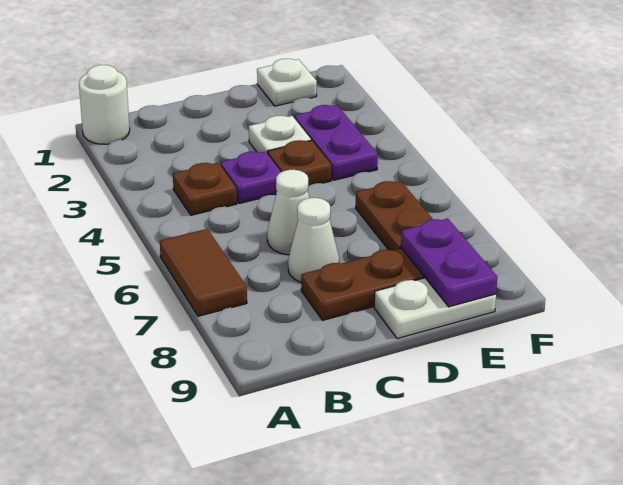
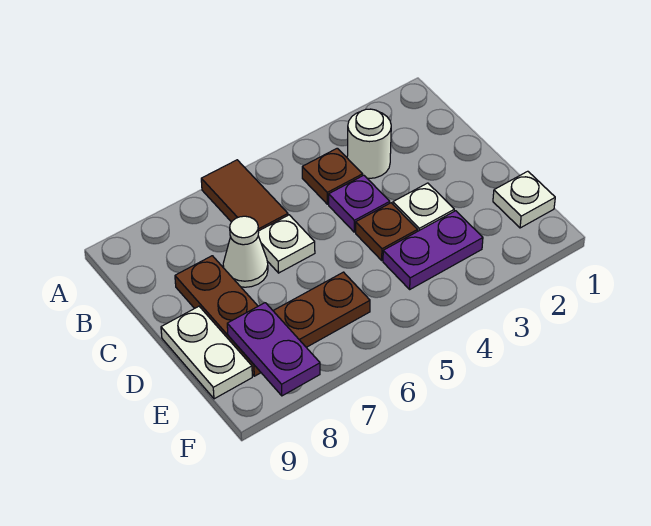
white 1x1 round brick [79,65,130,144] -> white 1x1 round brick moved to [347,109,391,179]
brown 1x2 tile [160,229,247,316] -> brown 1x2 tile turned to [201,160,288,231]
white 1x1 cone [267,170,309,255] -> white 1x1 plate [258,215,315,273]
purple 1x2 plate [401,219,497,307] -> purple 1x2 plate turned to [227,303,320,396]

